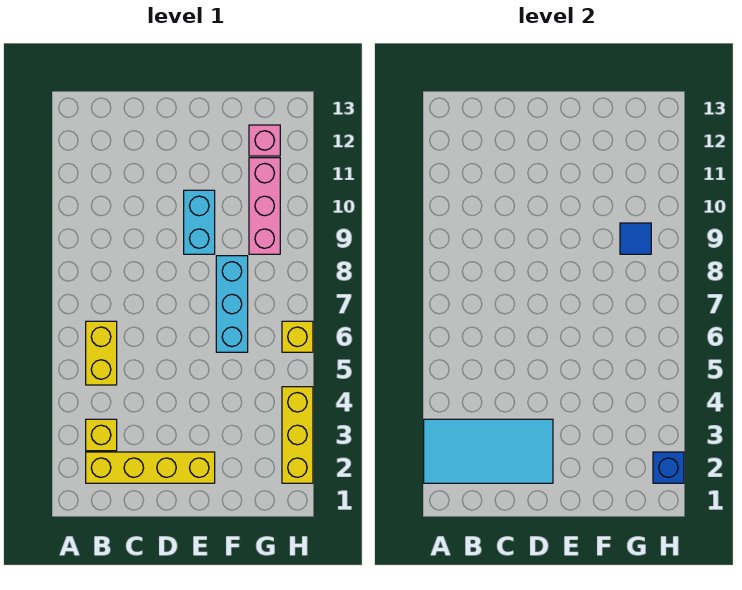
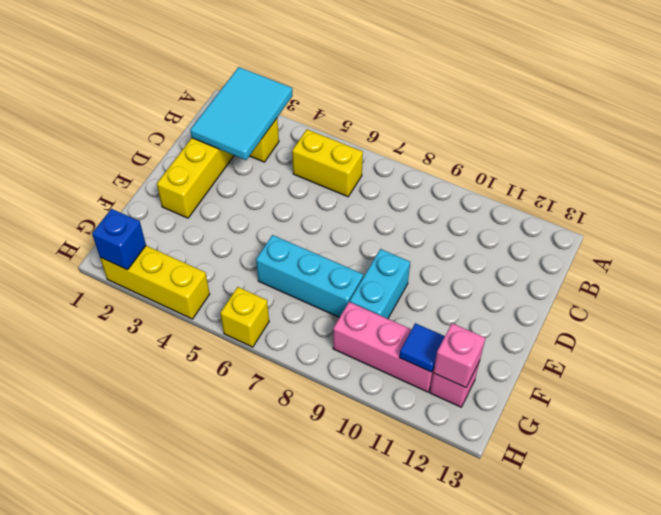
cyan 2x4 tile [424,419,553,483] -> cyan 2x3 tile [190,67,293,160]
cyan 1x2 brick [184,190,215,254] -> cyan 1x2 brick turned to [350,249,410,319]
blue 1x1 tile [620,223,651,254] -> blue 1x1 tile moved to [399,323,445,372]
none -> pink 1x1 brick [433,323,485,388]

